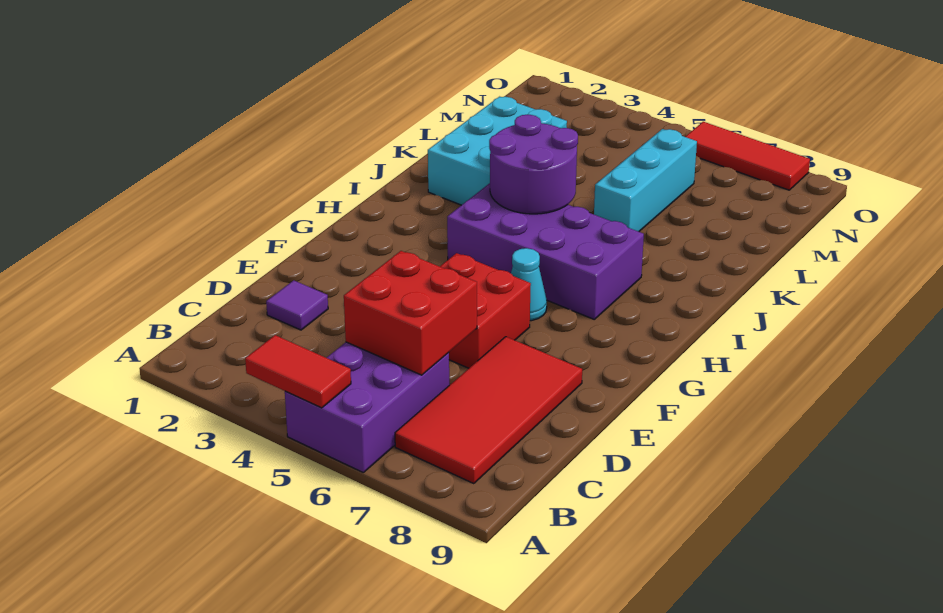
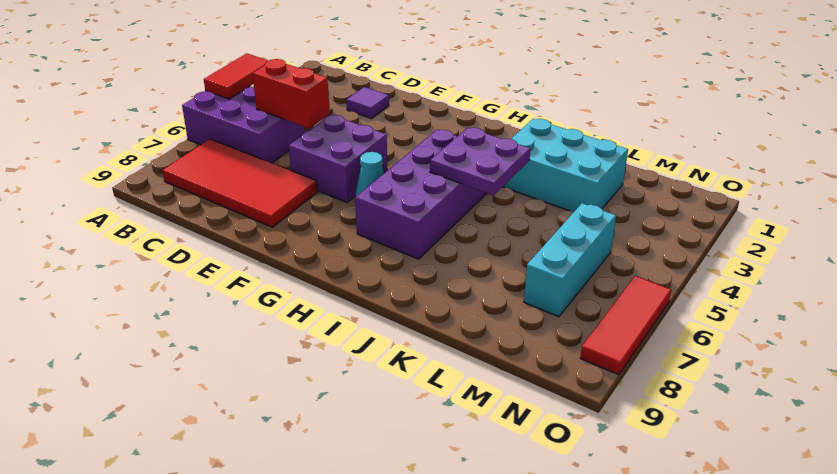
red 2x2 brick [344,251,477,375] -> red 1x2 brick [252,59,330,128]
red 2x2 brick [440,253,531,368] -> purple 2x2 brick [289,115,387,202]
purple 2x2 round brick [489,115,578,214] -> purple 2x2 plate [430,128,530,195]
cyan 1x3 brick [594,129,697,232] -> cyan 1x3 brick turned to [524,203,616,317]

